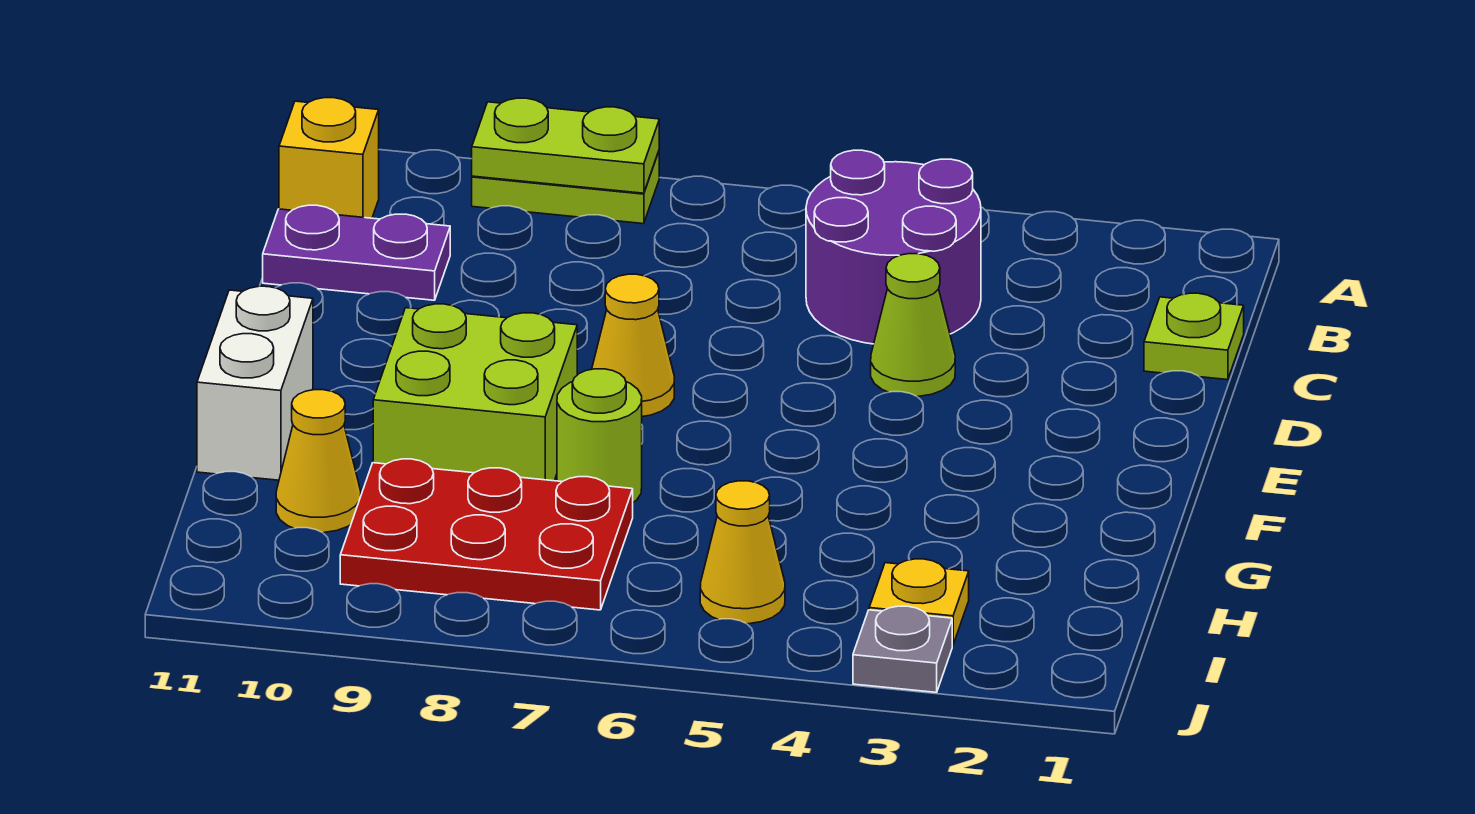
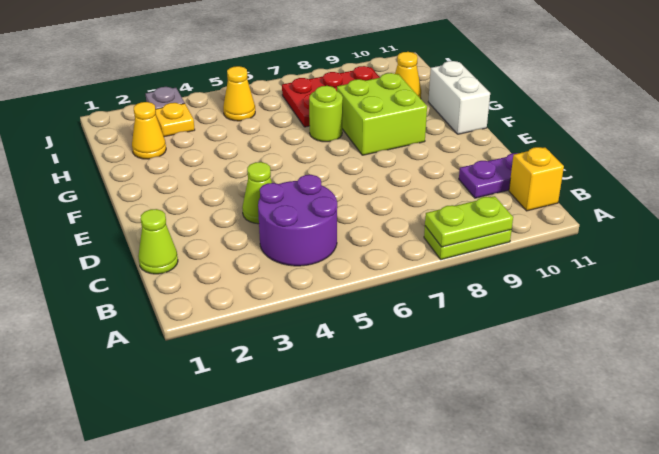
lime 1x1 plate [1144,293,1244,380] -> lime 1x1 cone [138,209,178,274]
yellow 1x1 cone [592,274,674,417] -> yellow 1x1 cone moved to [132,102,166,159]

